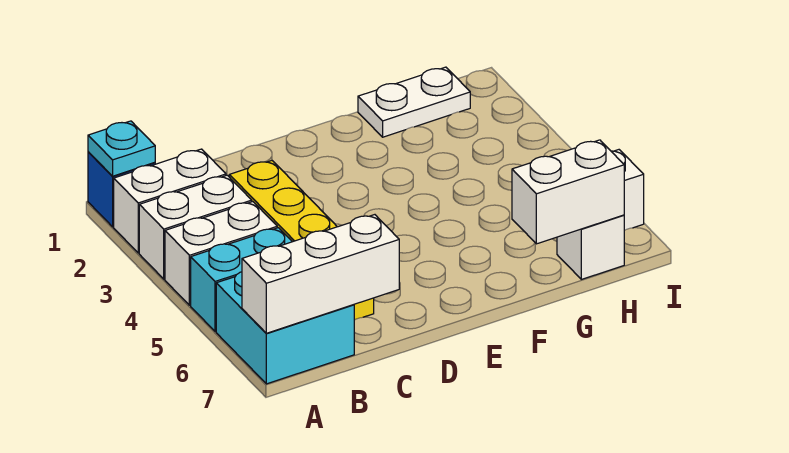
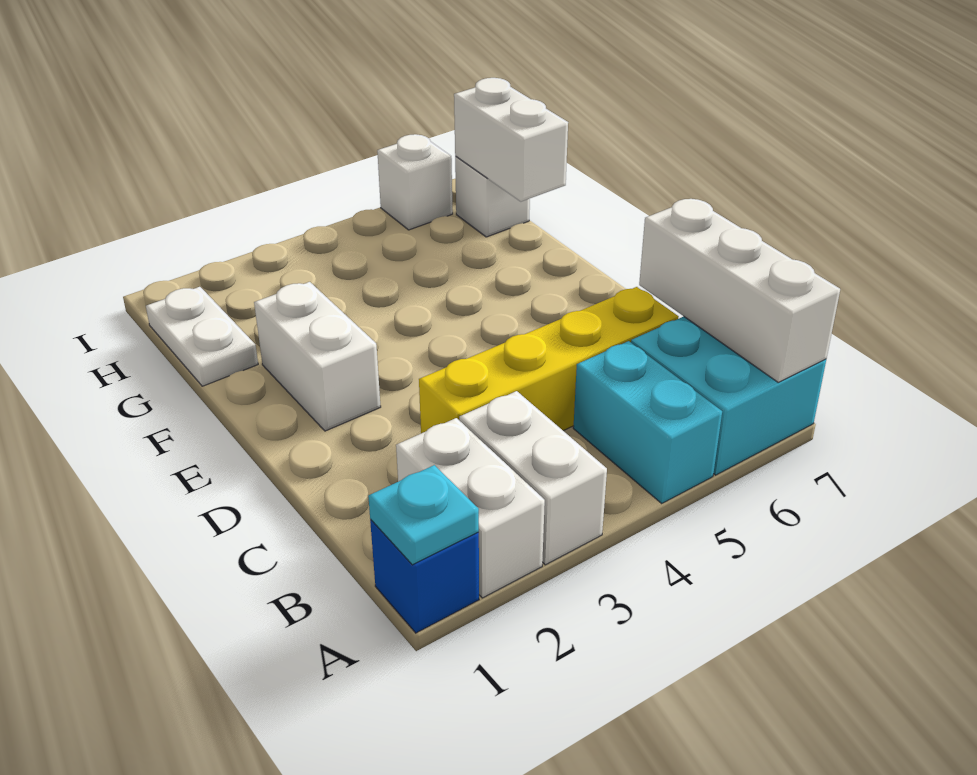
white 1x2 brick [165,202,277,305] -> white 1x2 brick moved to [254,282,381,431]

